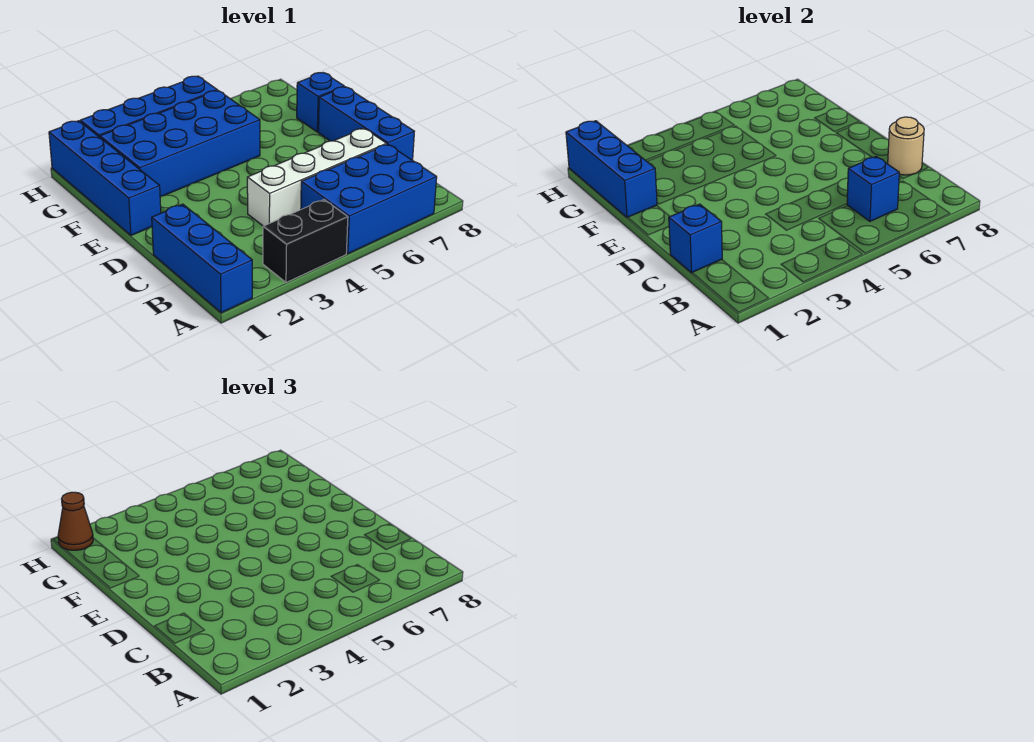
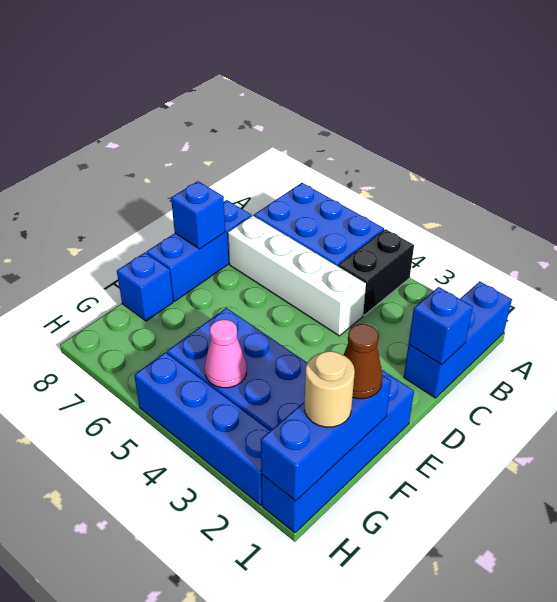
black 1x2 brick [263,200,348,283] -> black 1x2 brick turned to [338,229,414,315]
blue 1x1 brick [847,157,899,221] -> blue 1x1 brick moved to [171,181,225,249]
tan 1x1 round brick [888,117,924,175] -> tan 1x1 round brick moved to [305,351,355,427]
none -> pink 1x1 cone [205,320,247,388]
brown 1x1 cone [58,492,93,550] -> brown 1x1 cone moved to [344,324,383,399]

